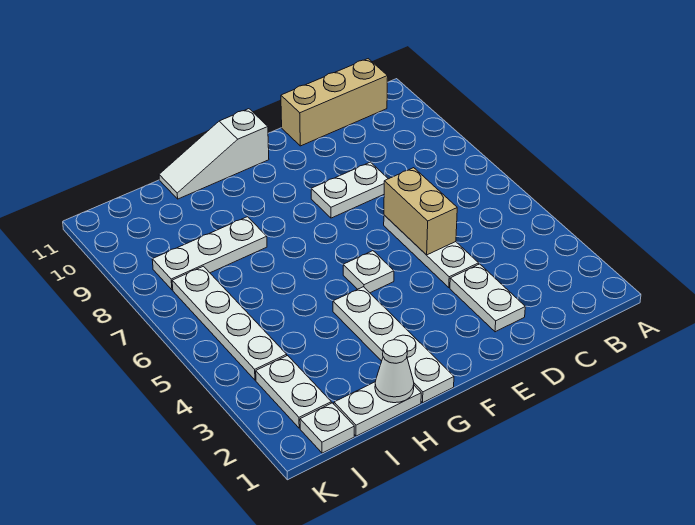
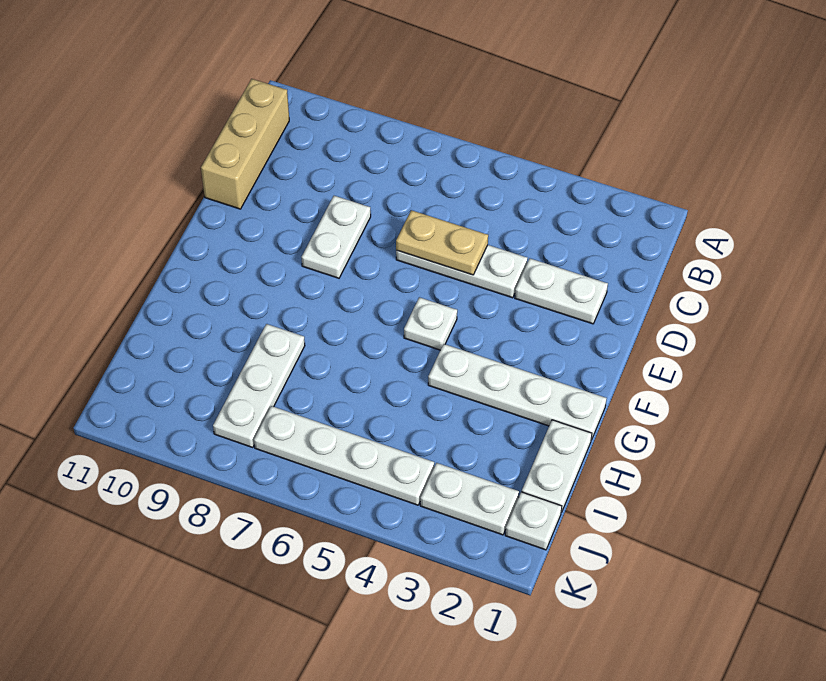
tan 1x2 brick [384,168,457,255] -> tan 1x2 plate [396,210,488,275]
white 1x3 slope [159,109,269,199] -> none
white 1x1 cone [375,340,414,403] -> none

